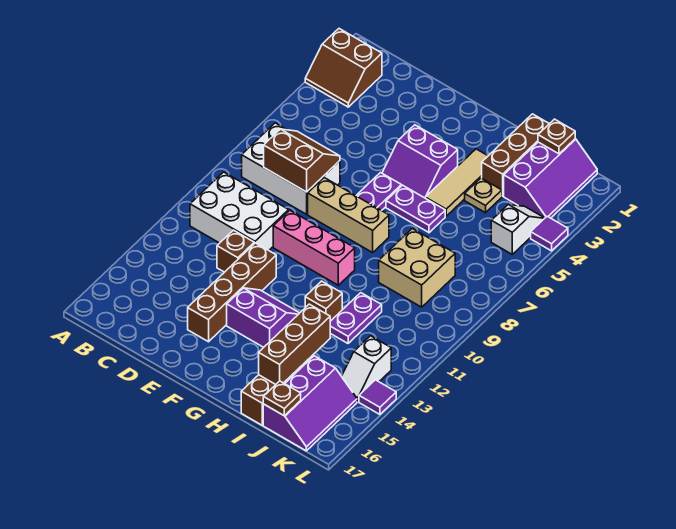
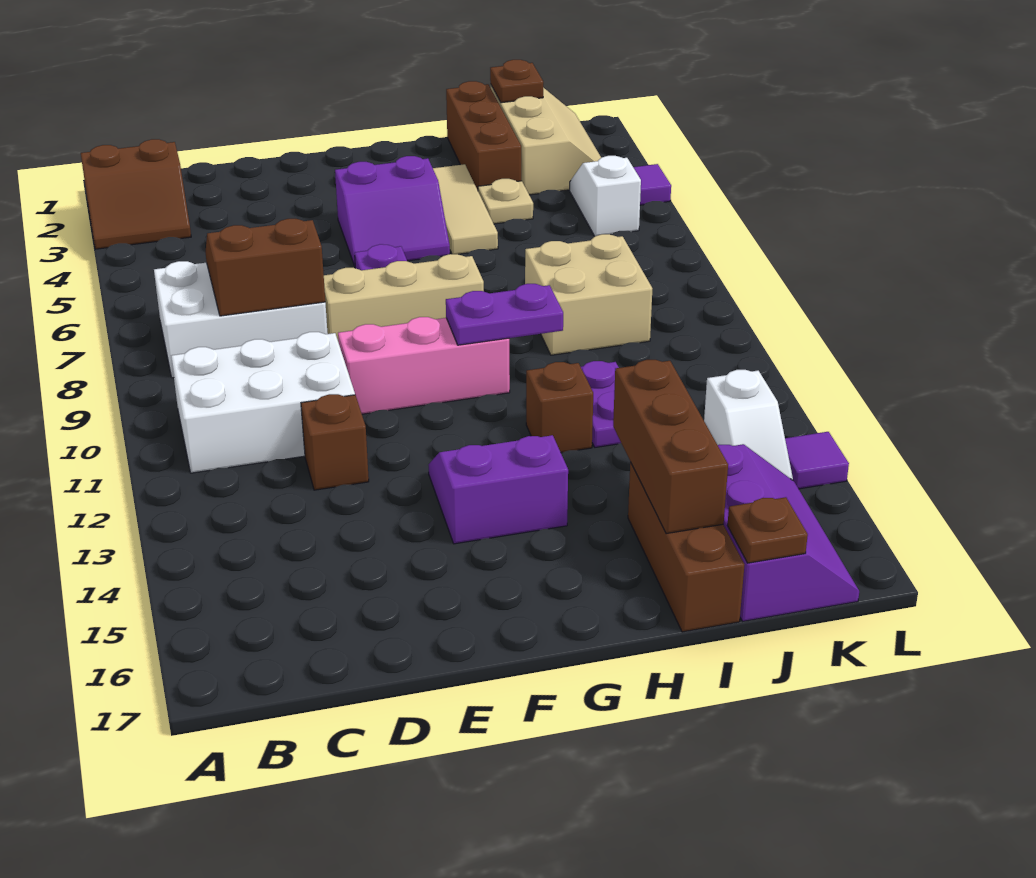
brown 1x4 brick [188,243,276,342] -> none
purple 1x2 plate [386,185,445,233] -> purple 1x2 plate moved to [446,284,563,345]
purple 2x3 slope [504,139,597,218] -> tan 2x3 slope [491,86,601,195]

